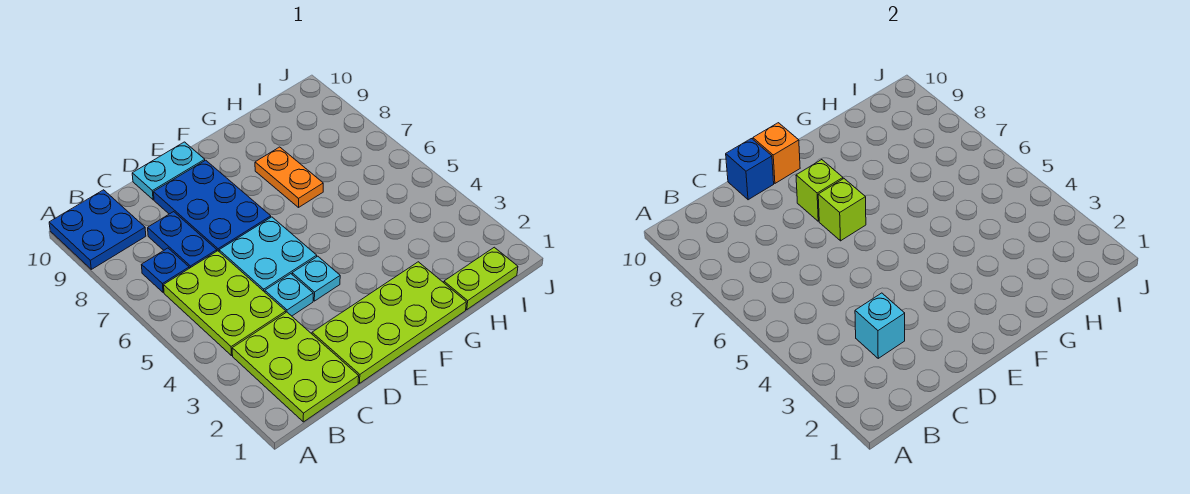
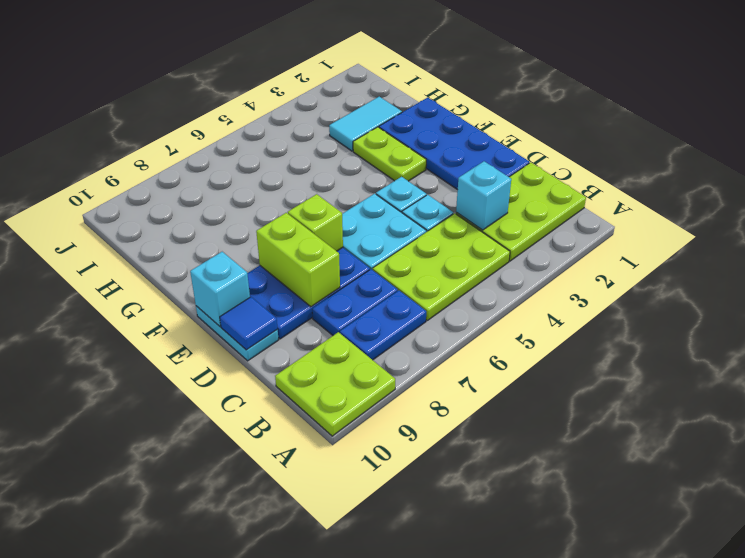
blue 2x2 plate [49,190,146,269] -> lime 2x2 plate [275,332,395,436]
blue 1x1 plate [142,248,189,293] -> blue 1x2 plate [340,291,426,360]
lime 2x4 plate [312,262,466,383] -> blue 2x4 plate [379,97,529,190]
blue 1x1 brick [726,139,774,200] -> blue 1x1 tile [220,297,278,350]
lime 1x1 brick [796,160,843,221] -> lime 1x2 brick [256,213,340,307]
orange 1x1 brick [753,123,800,183] -> cyan 1x1 brick [190,252,250,326]
orange 1x2 plate [255,147,323,207] -> none
lime 1x2 plate [444,247,518,310] -> lime 1x2 plate moved to [353,127,426,181]
none -> cyan 1x2 tile [329,97,402,151]

